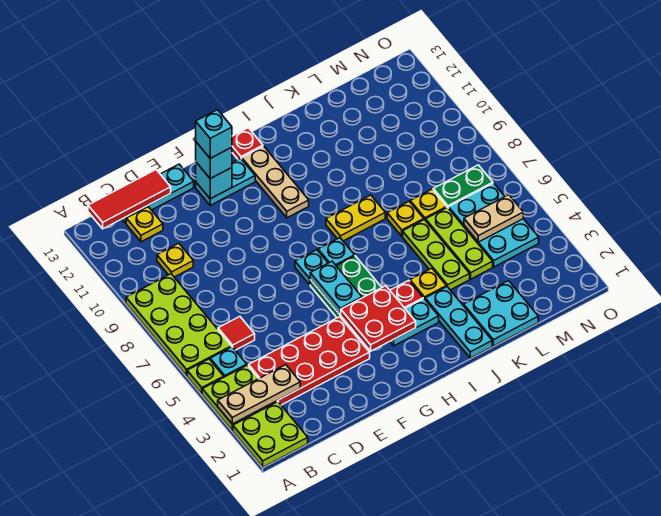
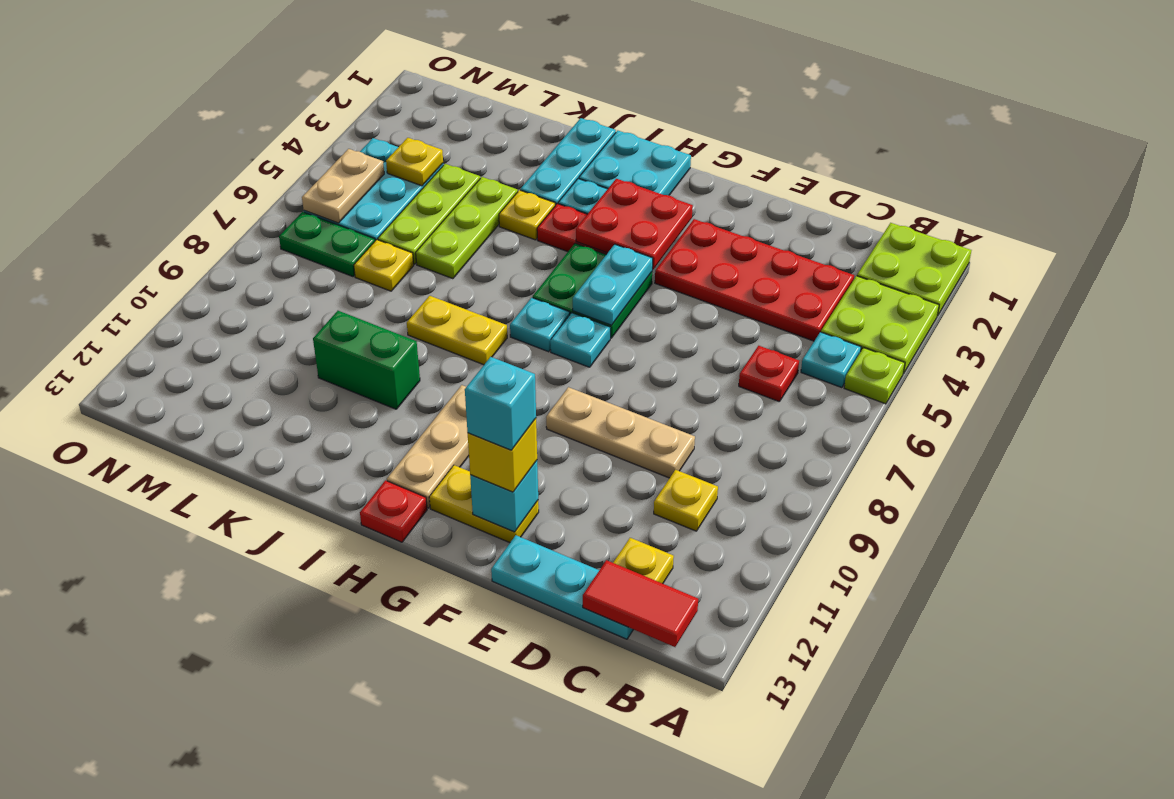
tan 1x3 plate [218,365,300,424] -> tan 1x3 plate moved to [546,387,695,478]
lime 2x4 plate [126,274,231,376] -> none
red 1x3 tile [88,170,171,229] -> red 1x2 tile [583,560,698,647]
red 1x1 tile [218,317,255,350] -> red 1x1 plate [739,346,799,402]
cyan 1x2 plate [196,158,255,205] -> yellow 1x2 plate [429,465,539,543]
cyan 1x1 brick [196,142,232,179] -> yellow 1x1 brick [468,418,537,492]
none -> green 1x2 brick [313,311,420,409]
cyan 2x2 plate [464,281,538,346] -> cyan 2x2 plate moved to [579,131,691,195]
yellow 1x1 plate [387,201,424,236] -> yellow 1x1 plate moved to [386,138,443,186]
tan 1x2 plate [464,195,523,242] -> tan 1x2 plate turned to [302,149,384,223]

